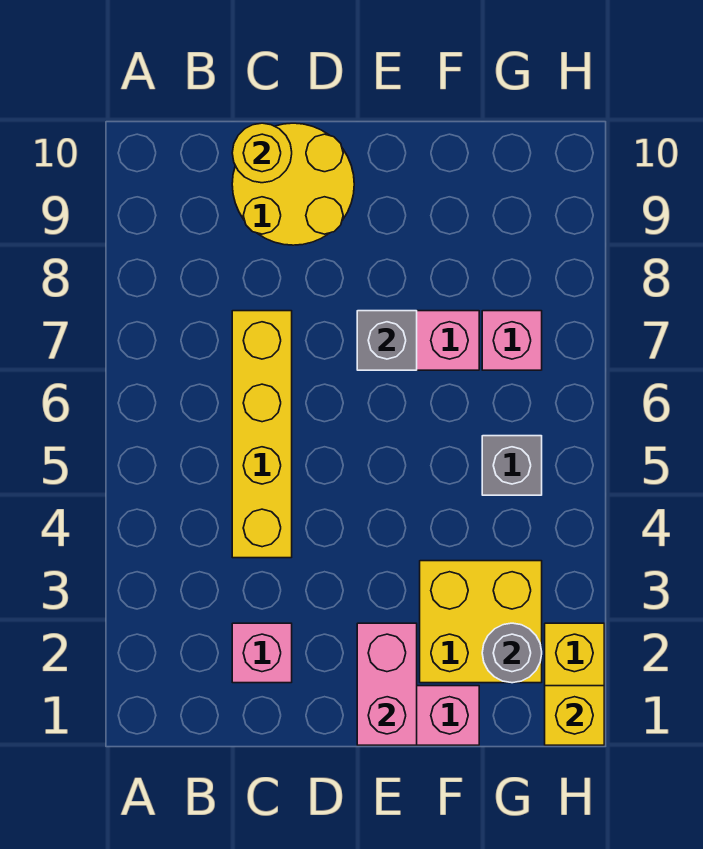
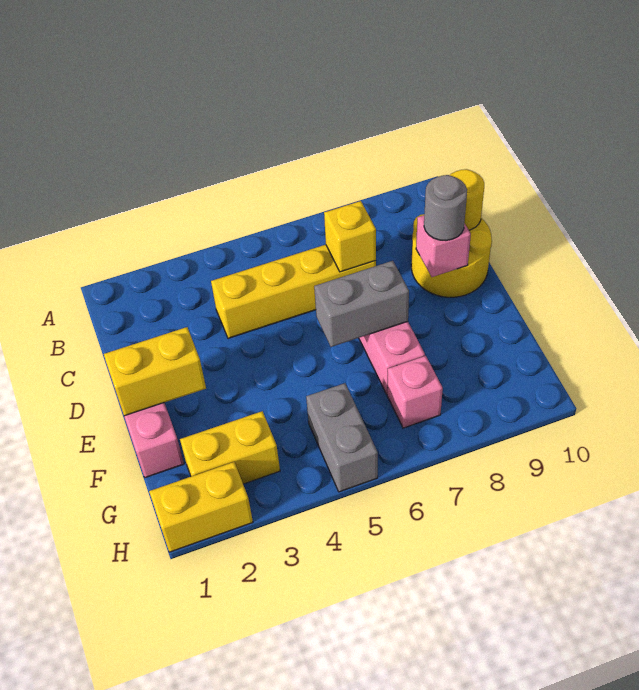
pink 1x1 brick [232,623,292,683] -> pink 1x1 brick moved to [416,215,471,277]
pink 1x2 brick [357,623,417,745] -> yellow 1x2 brick [104,327,206,416]
grey 1x1 brick [357,311,417,370] -> grey 1x2 brick [314,261,409,347]
yellow 2x2 brick [420,561,542,683] -> yellow 1x2 brick [180,411,280,484]
grey 1x1 round brick [482,623,542,683] -> grey 1x1 round brick moved to [424,175,467,240]
grey 1x1 brick [482,436,542,495] -> grey 1x2 brick [306,383,378,492]
yellow 1x1 brick [545,686,604,745] -> yellow 1x1 brick moved to [324,201,376,272]

